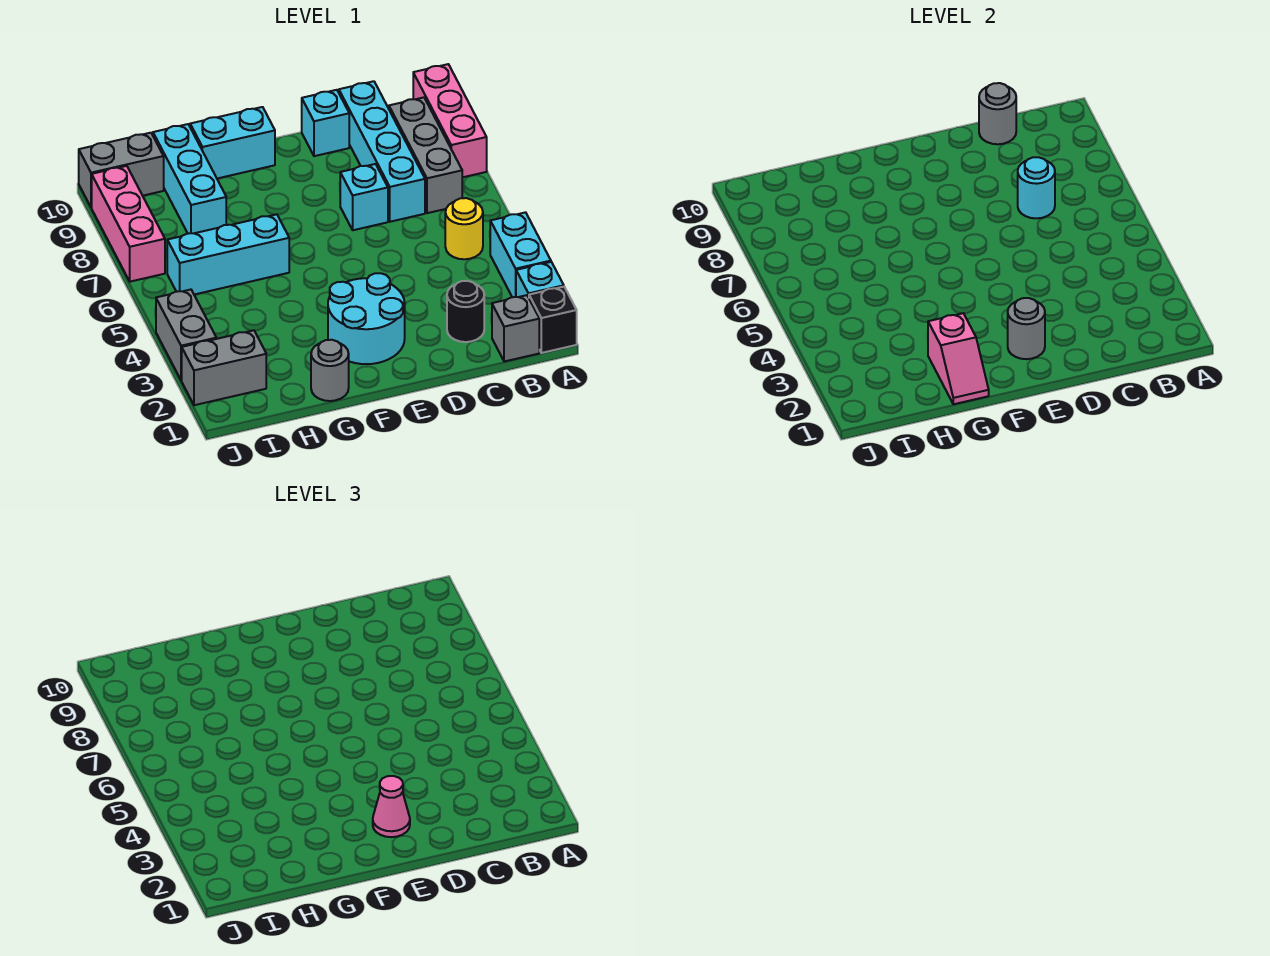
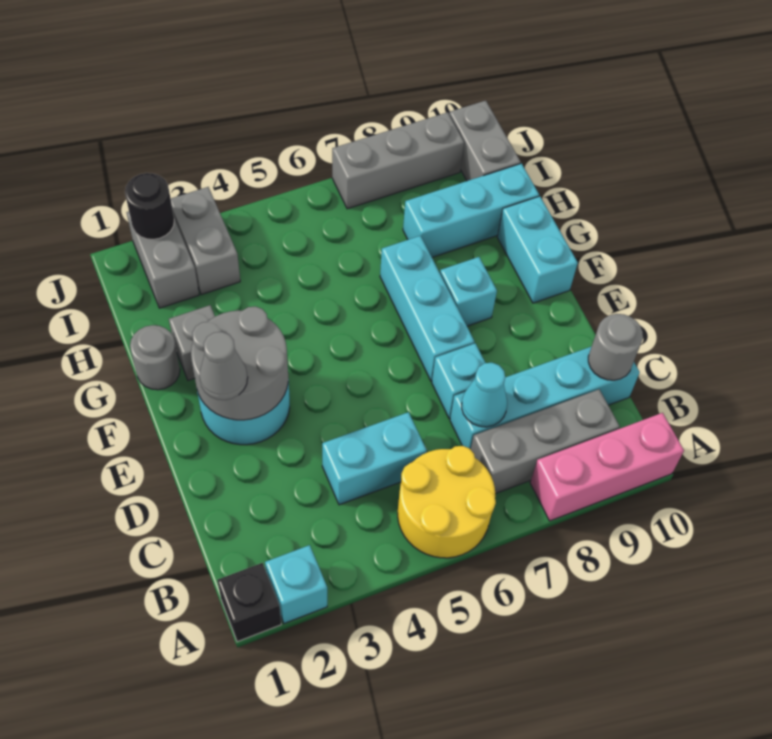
cyan 1x2 brick [490,212,551,297] -> cyan 1x2 brick moved to [322,412,427,505]
grey 1x1 brick [492,295,539,362] -> grey 1x1 brick moved to [169,305,215,380]
yellow 1x1 round brick [445,198,483,259] -> yellow 2x2 round brick [398,446,496,558]
black 1x1 round brick [447,281,484,342] -> black 1x1 round brick moved to [125,173,174,239]
cyan 1x1 round brick [1018,157,1055,218] -> cyan 1x1 cone [462,363,507,427]
cyan 1x1 brick [302,90,349,156] -> cyan 1x1 brick moved to [440,257,497,326]
grey 1x1 round brick [1008,298,1045,359] -> grey 2x2 round brick [191,306,288,420]
pink 1x1 cone [373,776,410,837] -> grey 1x1 cone [199,332,248,400]
pink 1x2 slope [928,313,989,404] -> none
cyan 1x3 brick [167,214,289,295] -> cyan 1x3 brick moved to [380,236,474,381]
grey 1x2 brick [156,290,216,381] -> grey 1x2 brick turned to [171,187,240,295]
pink 1x3 brick [92,166,165,282] -> grey 1x3 brick [332,112,464,209]

